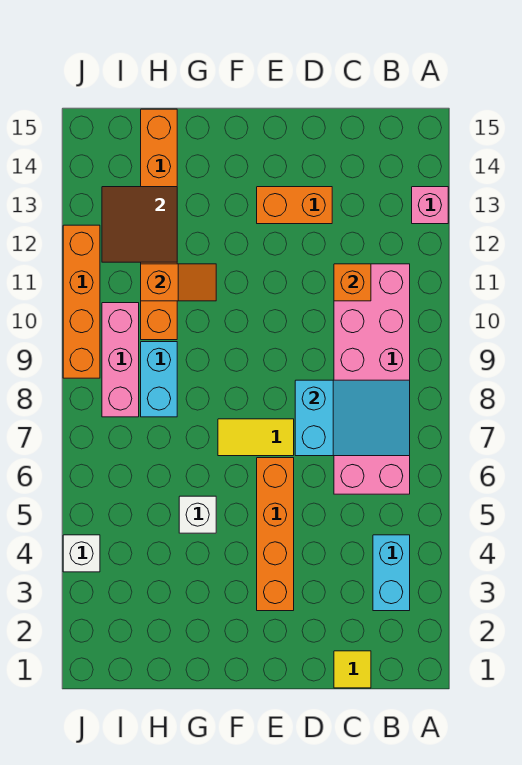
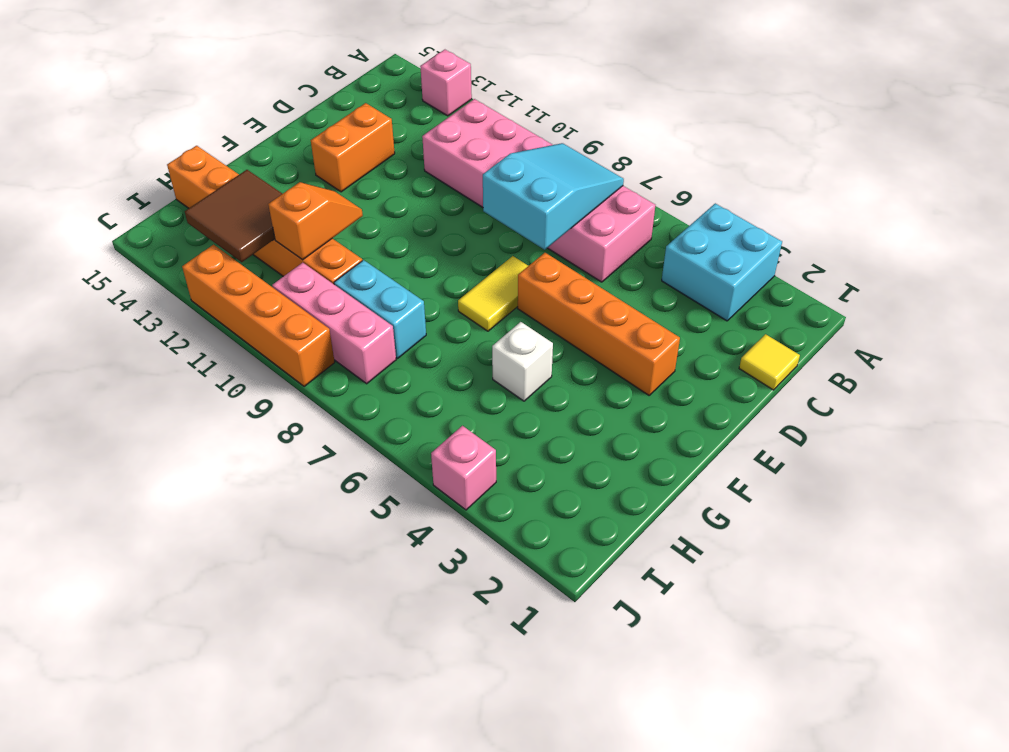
cyan 1x2 brick [373,535,410,611] -> cyan 2x2 brick [662,203,782,321]
orange 1x1 brick [334,264,371,301] -> none
white 1x1 brick [63,535,100,572] -> pink 1x1 brick [431,426,496,510]

